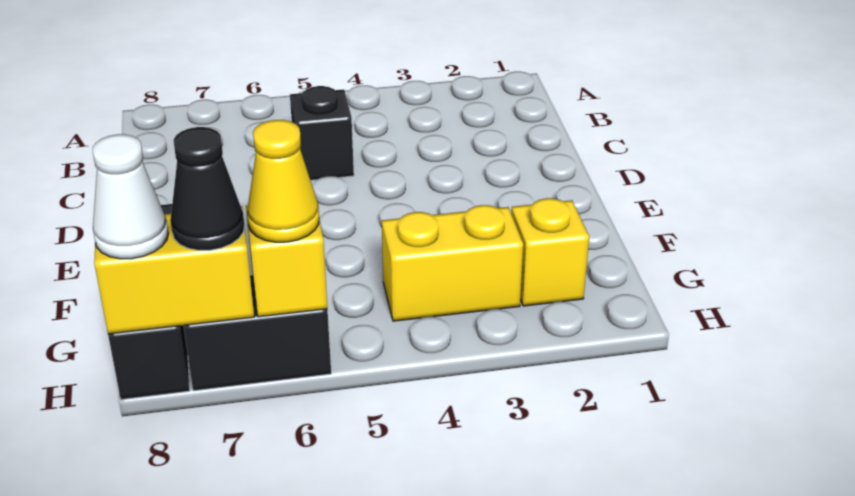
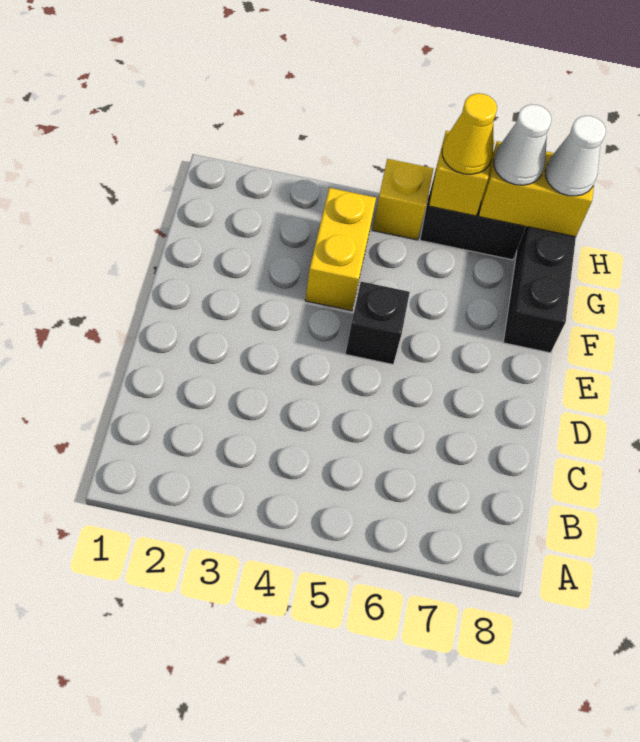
black 1x1 brick [290,86,354,180] -> black 1x1 brick moved to [346,282,410,364]
yellow 1x1 brick [511,198,589,306] -> yellow 1x1 brick moved to [372,159,433,240]
yellow 1x2 brick [382,205,523,321] -> yellow 1x2 brick turned to [305,188,376,311]
black 1x1 cone [170,127,245,250] -> white 1x1 cone [494,104,551,185]

